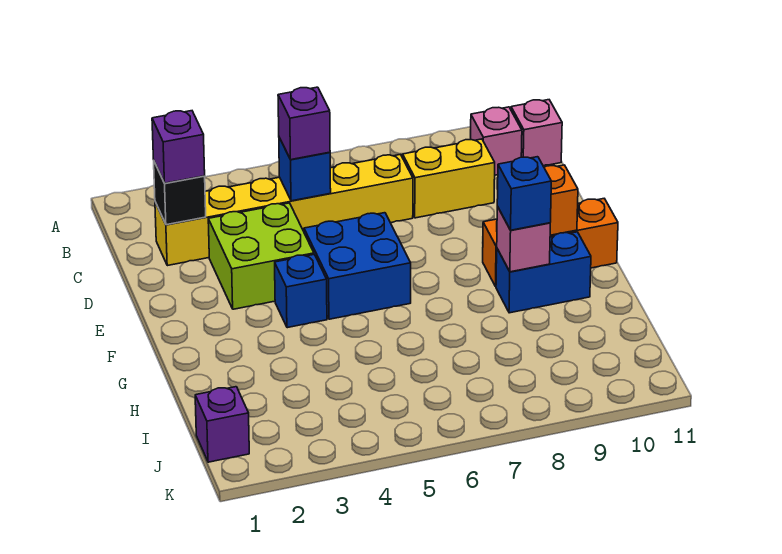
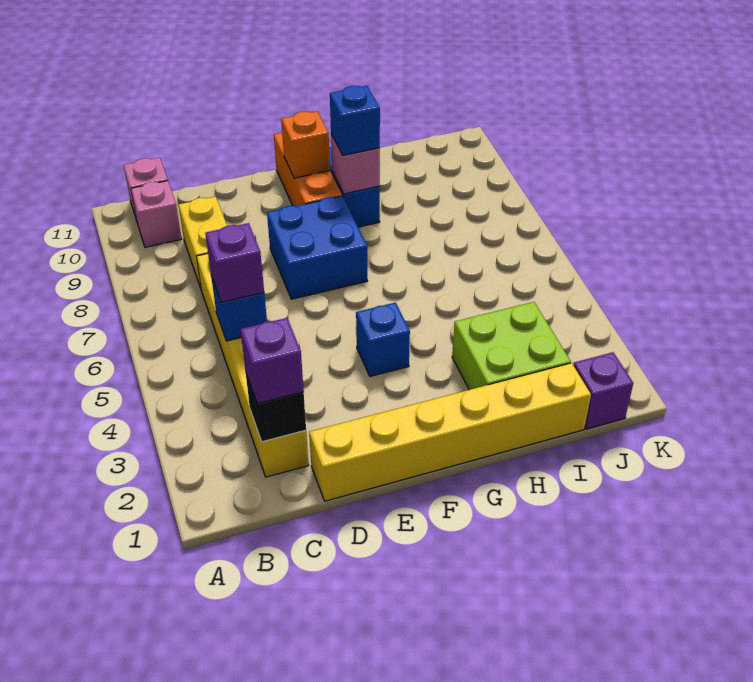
none -> yellow 1x6 brick [309,363,591,501]
lime 2x2 brick [208,203,314,309] -> lime 2x2 brick moved to [452,302,571,390]
blue 2x2 brick [304,213,411,319] -> blue 2x2 brick moved to [267,196,367,299]

